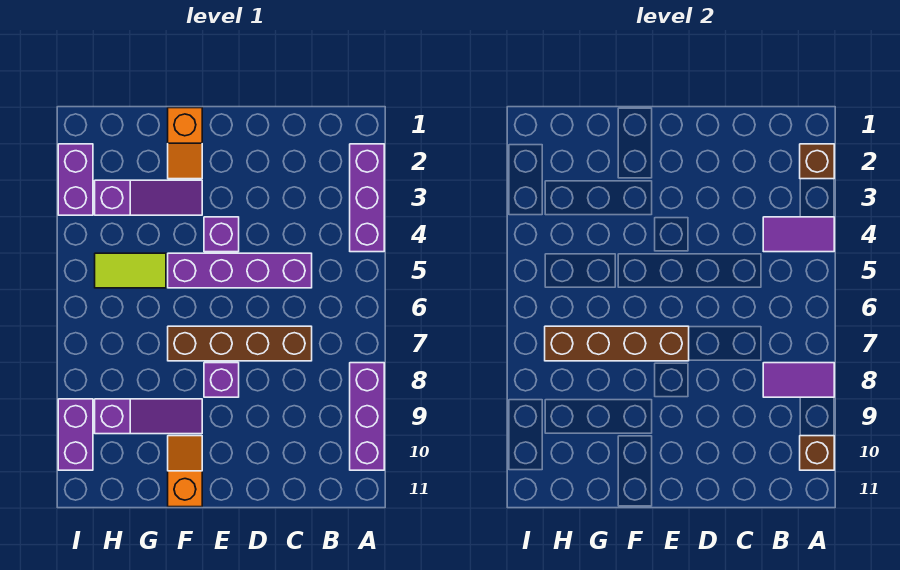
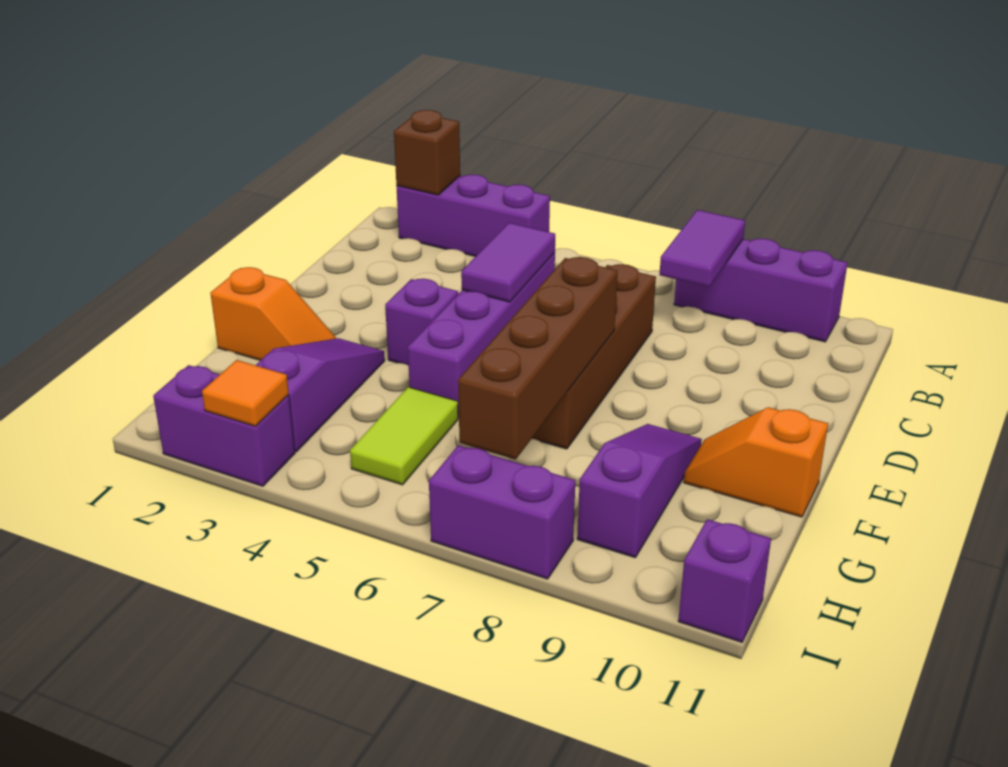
purple 1x2 tile [763,217,834,252] -> purple 1x2 tile moved to [461,223,555,302]
brown 1x1 brick [800,436,834,470] -> none
purple 1x1 brick [204,363,239,397] -> purple 1x1 brick moved to [678,519,771,642]
none -> orange 1x1 tile [202,360,289,426]
purple 1x2 brick [58,399,93,470] -> purple 1x2 brick moved to [429,445,575,579]

